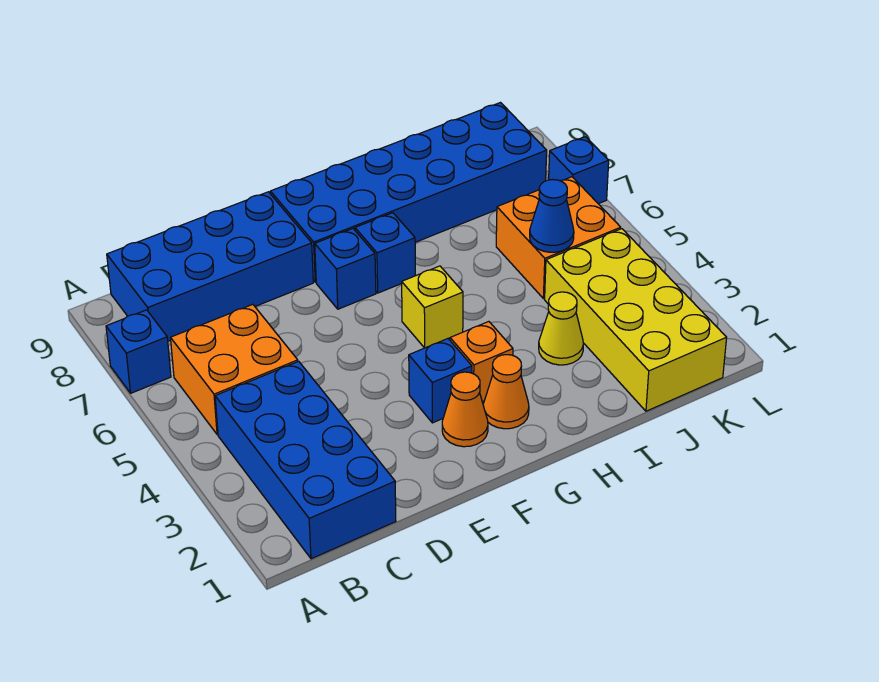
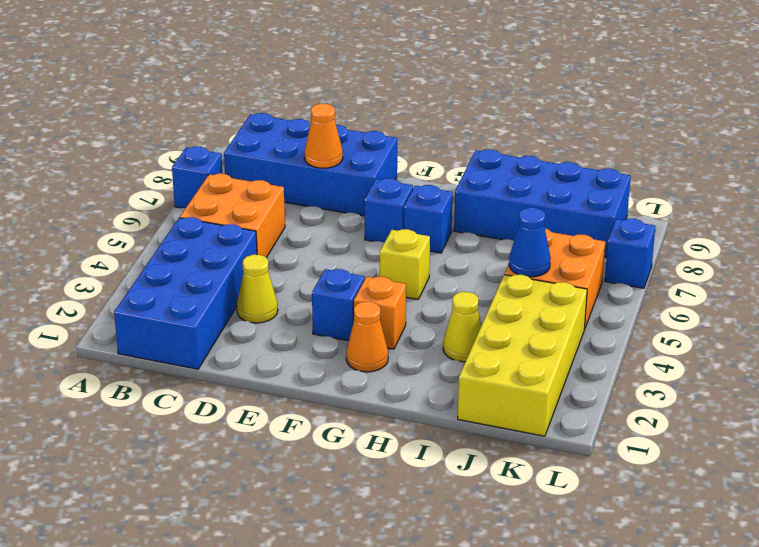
none -> yellow 1x1 cone [237,255,278,323]
orange 1x1 cone [442,372,488,447] -> orange 1x1 cone moved to [305,104,343,168]
blue 2x6 brick [270,103,547,282] -> blue 2x4 brick [454,150,631,257]

